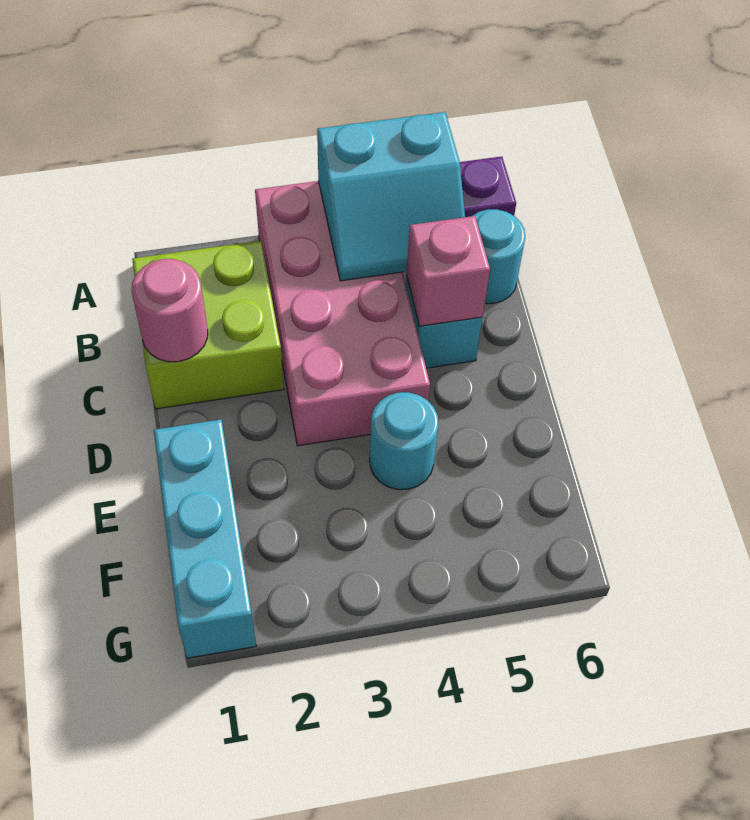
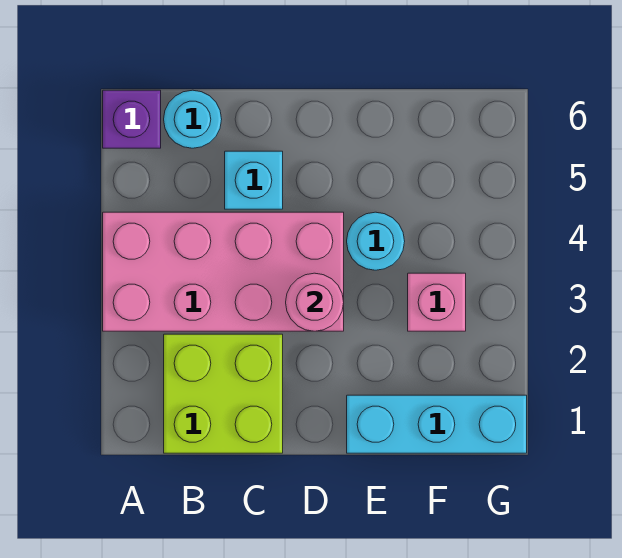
cyan 2x2 slope [317,112,465,281] -> none
pink 1x1 round brick [131,259,208,362] -> pink 1x1 round brick moved to [286,273,344,331]
pink 1x1 brick [407,216,490,326] -> pink 1x1 brick moved to [408,273,466,331]

